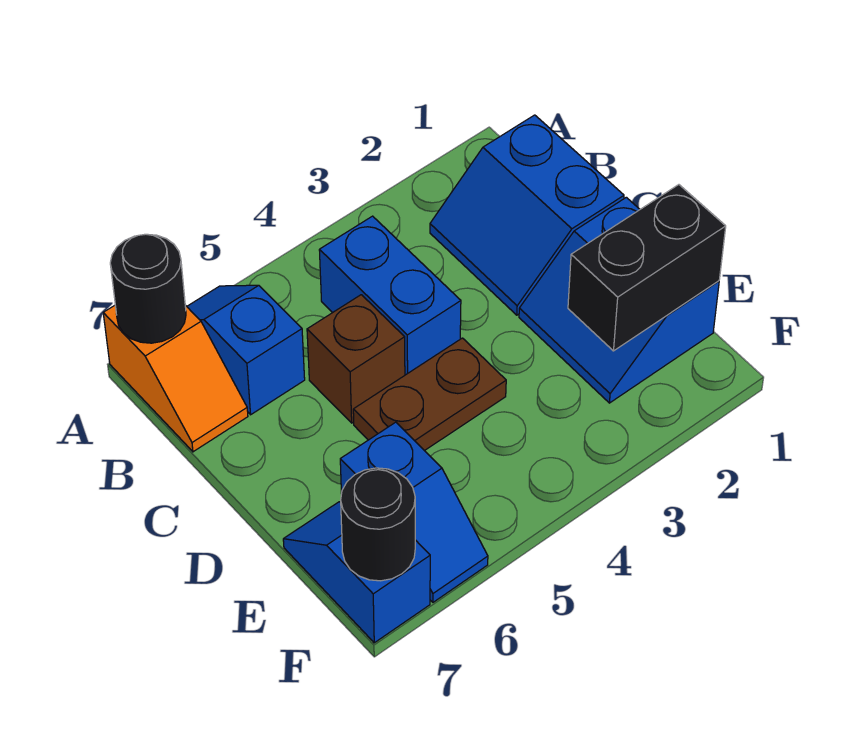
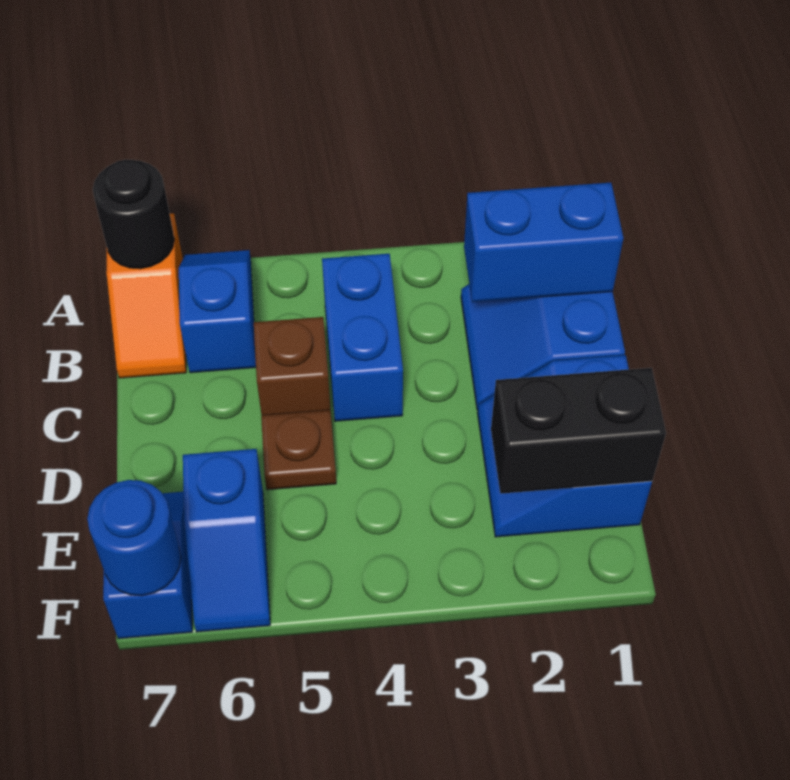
none -> blue 1x2 brick [464,183,623,302]
brown 1x2 plate [353,338,506,451] -> brown 1x1 plate [261,410,336,490]
black 1x1 round brick [341,468,415,581] -> blue 1x1 round brick [87,480,181,596]

